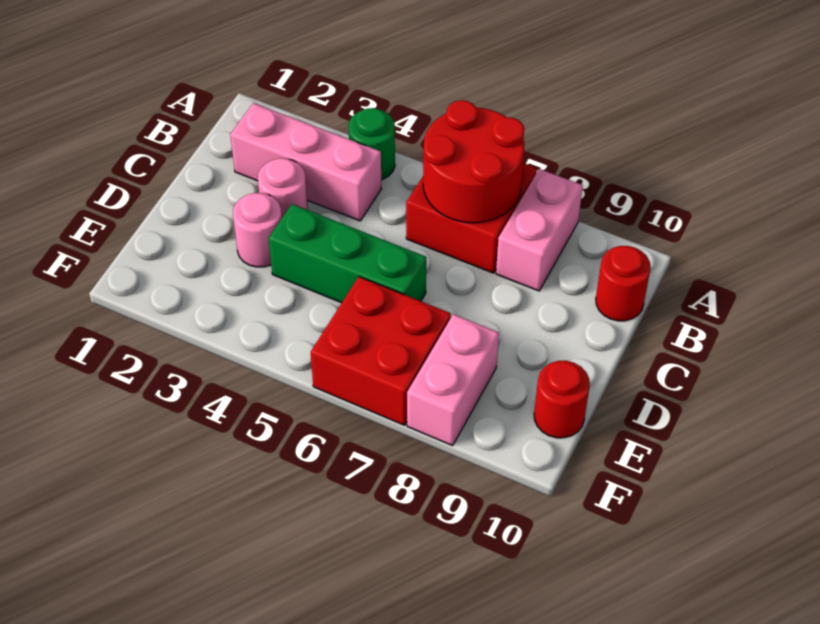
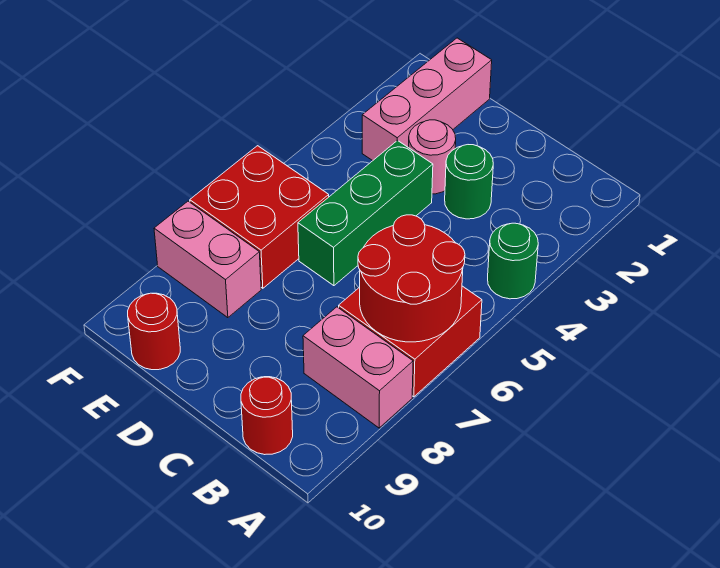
pink 1x3 brick [230,103,382,221] -> pink 1x3 brick moved to [362,38,492,161]
pink 1x1 round brick [258,158,308,218] -> green 1x1 round brick [445,145,493,219]

